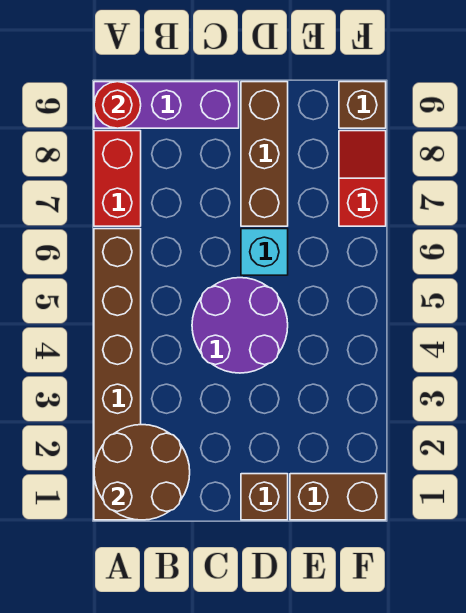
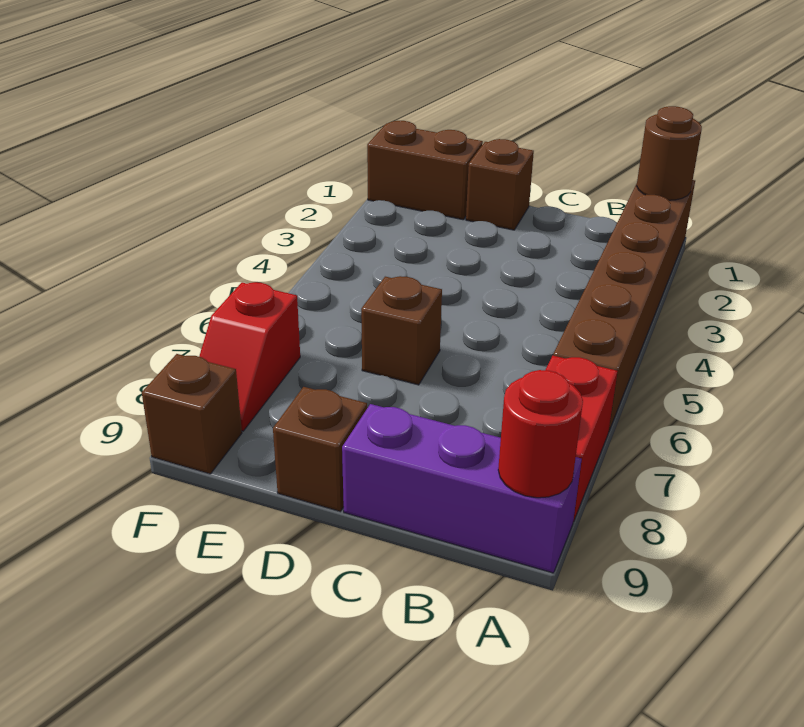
brown 2x2 round brick [94,425,190,520] -> brown 1x1 round brick [637,106,702,200]
purple 2x2 round brick [192,278,288,373] -> none
cyan 1x1 brick [241,229,288,275] -> brown 1x1 brick [361,276,442,385]
brown 1x3 brick [241,82,288,226] -> brown 1x1 brick [273,387,367,512]

